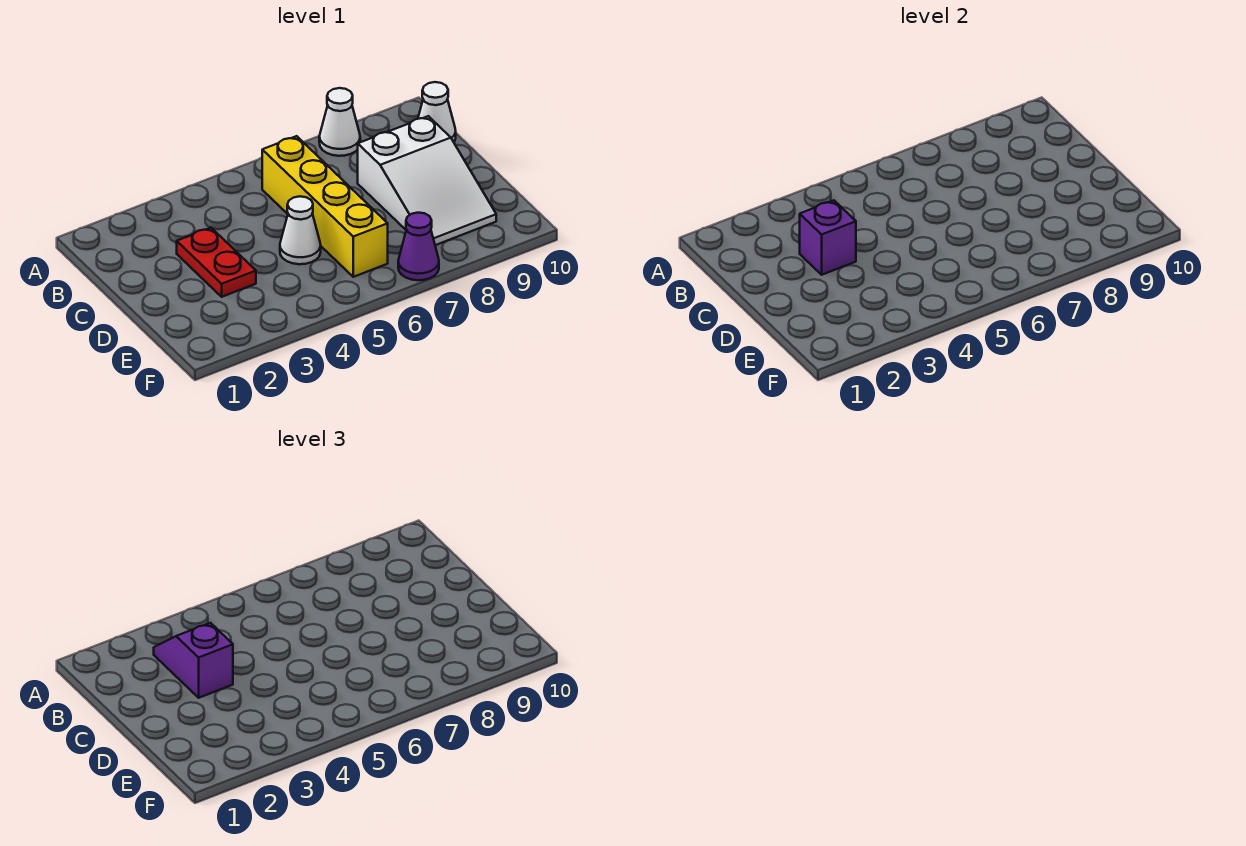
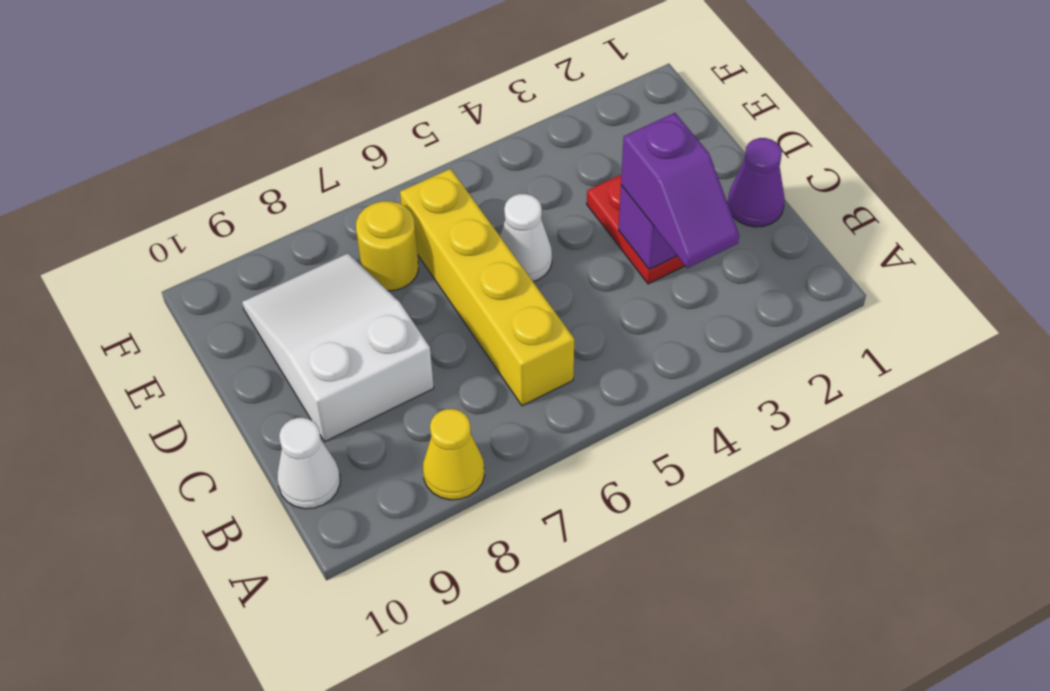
white 1x1 cone [319,88,360,156] -> yellow 1x1 cone [423,409,485,500]
none -> yellow 1x1 round brick [356,201,419,291]
purple 1x1 cone [398,213,439,280] -> purple 1x1 cone moved to [728,138,785,227]

